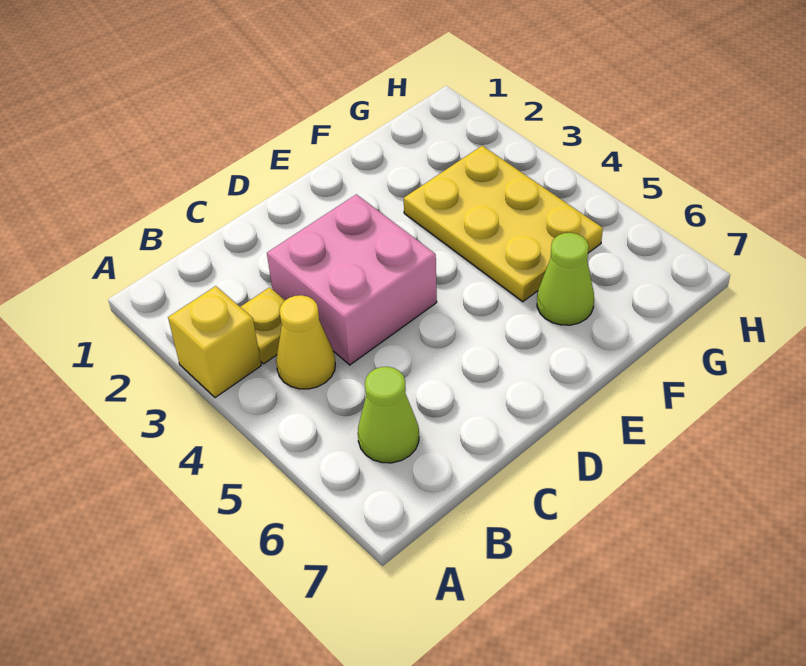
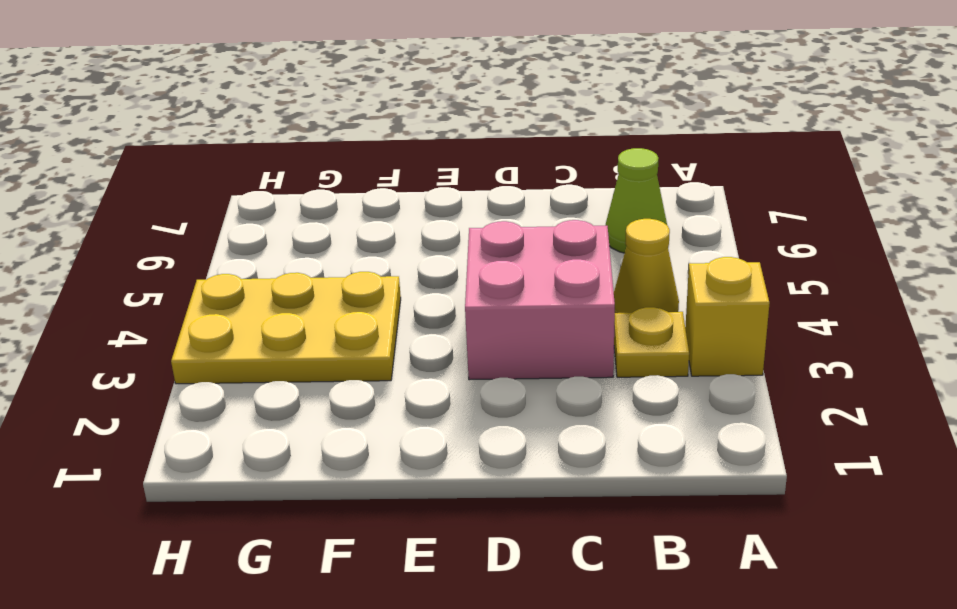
yellow 2x3 plate [404,146,603,302] -> yellow 2x3 plate turned to [171,272,401,384]
lime 1x1 cone [537,233,594,325] -> none

